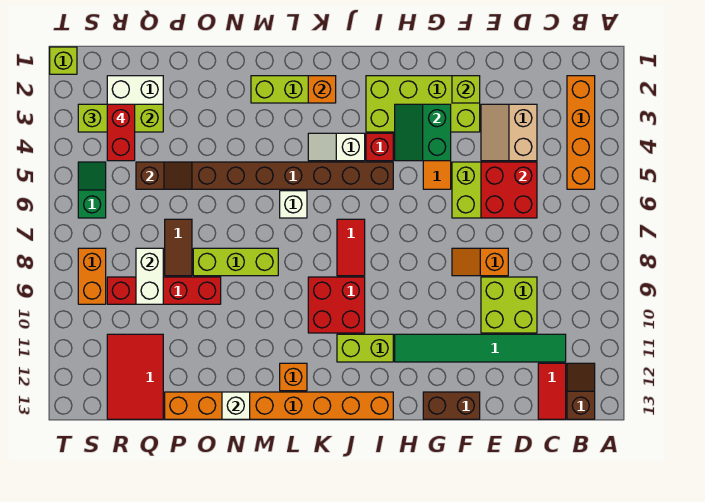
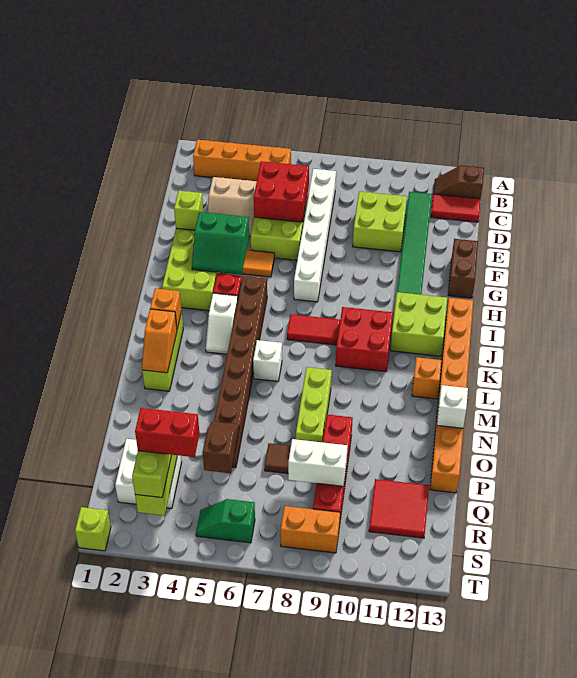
none -> white 1x6 brick [294,169,336,302]
orange 1x2 slope [452,248,508,276] -> orange 1x2 slope moved to [142,309,177,373]
lime 1x2 brick [337,334,393,362] -> lime 2x2 brick [390,292,447,356]
red 2x3 tile [107,334,163,419] -> red 2x2 tile [369,479,429,538]

